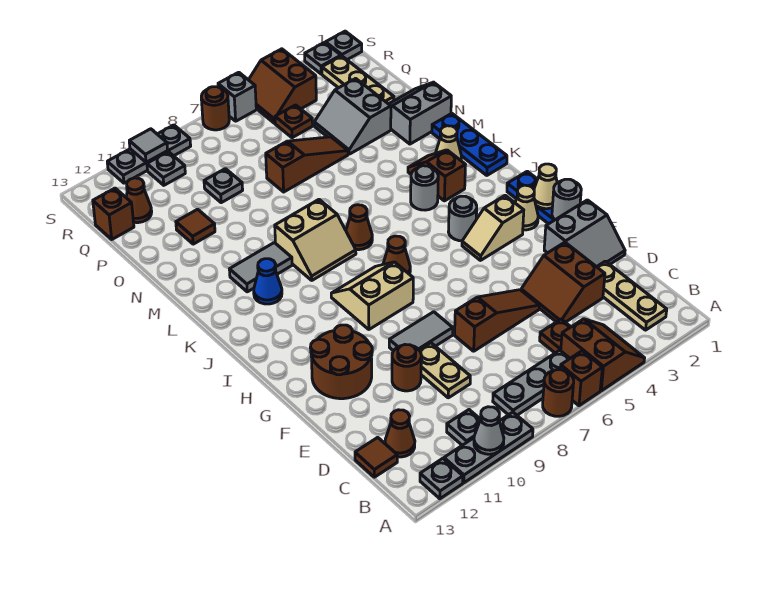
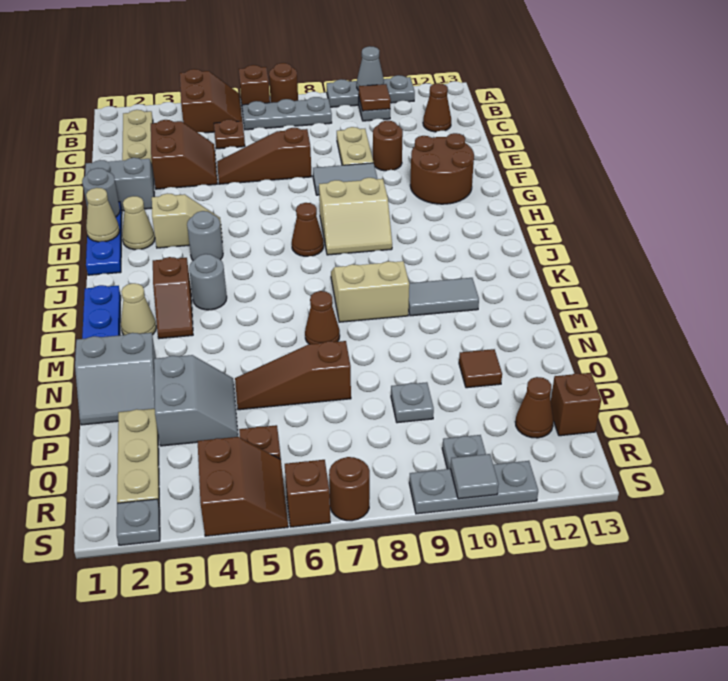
brown 2x2 slope [561,319,645,391] -> brown 2x2 slope turned to [180,69,242,133]
grey 1x1 plate [420,458,463,499] -> none
brown 1x1 tile [355,437,397,477] -> brown 1x1 tile moved to [359,84,391,111]
brown 1x1 cone [346,205,372,250] -> brown 1x1 cone moved to [305,291,340,344]
blue 1x1 cone [254,259,282,304] -> none
grey 1x1 plate [326,31,362,60] -> none
grey 1x1 brick [218,72,256,121] -> brown 1x1 brick [285,460,330,527]

